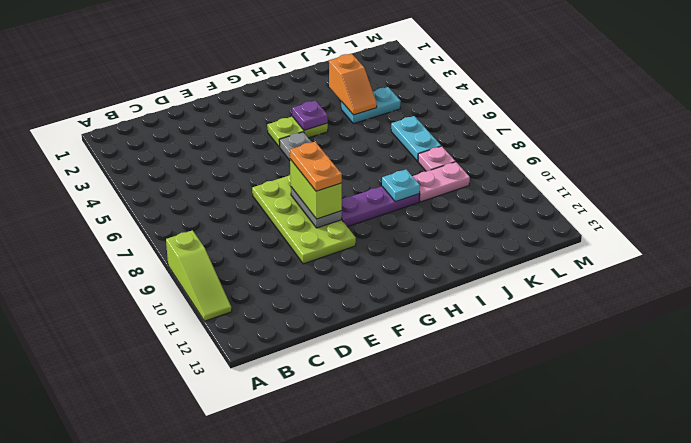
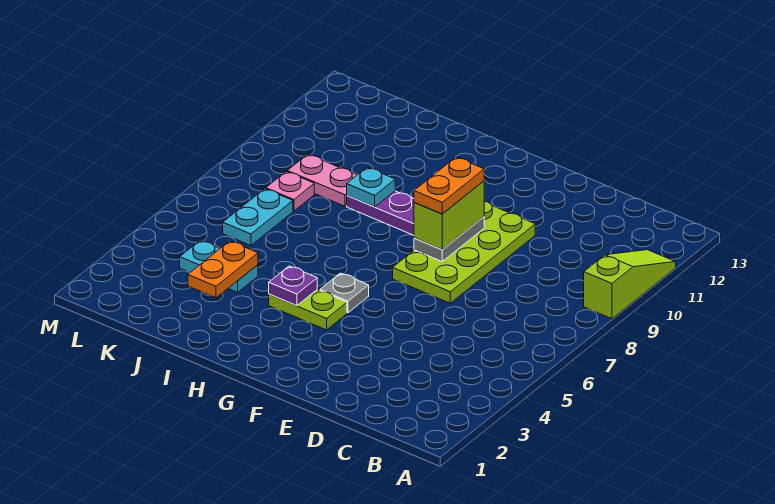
orange 1x2 slope [329,54,377,115] -> orange 1x2 plate [188,241,258,298]

